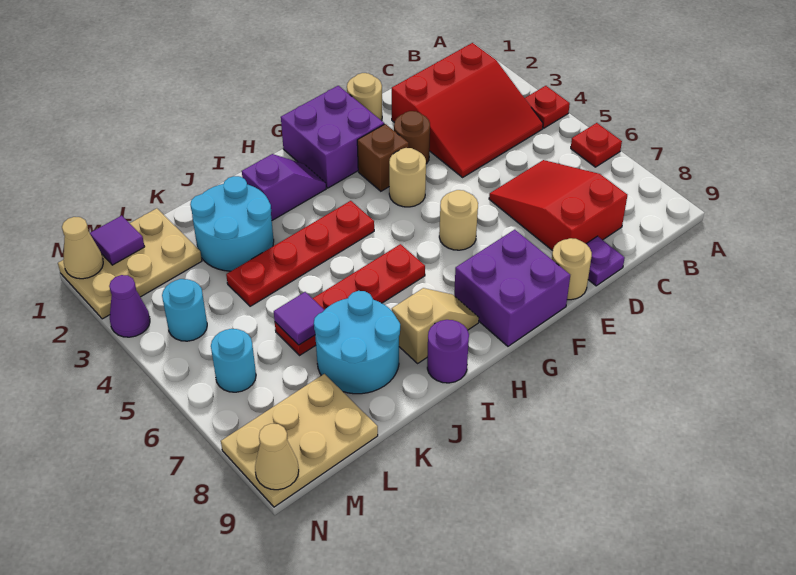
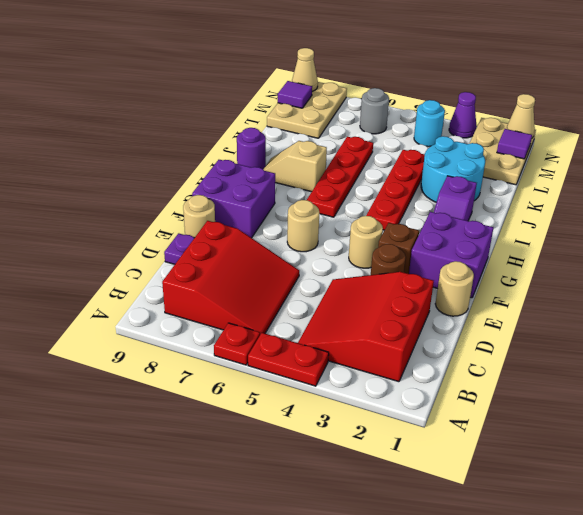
red 1x1 plate [525,86,570,128] -> red 1x2 plate [248,333,329,386]
red 2x3 slope [489,160,627,251] -> red 3x3 slope [162,221,299,335]
tan 1x2 slope [392,288,479,363] -> tan 1x2 slope turned to [263,141,327,192]
cyan 2x2 round brick [314,291,400,394] -> none
purple 1x1 tile [274,292,324,345] -> purple 1x1 tile moved to [278,81,312,108]
cyan 1x1 round brick [211,329,256,392] -> grey 1x1 round brick [360,88,389,134]

